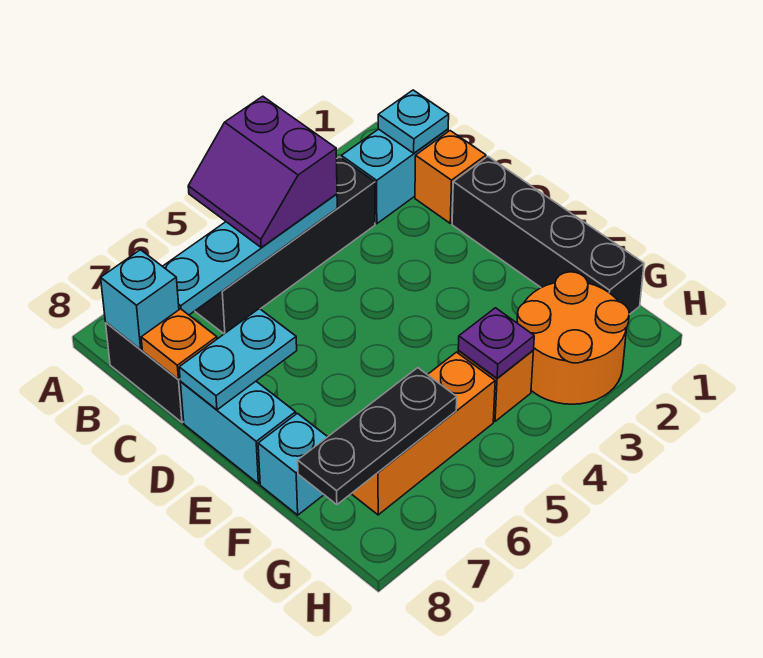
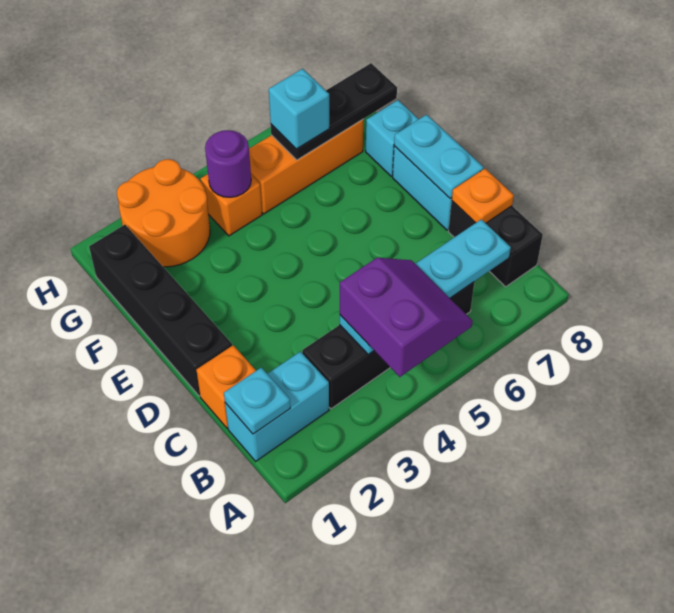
cyan 1x1 brick [101,250,179,350] -> cyan 1x1 brick moved to [269,69,330,149]
cyan 1x2 plate [179,309,297,410] -> cyan 1x2 plate turned to [394,115,484,199]
purple 1x1 plate [458,308,534,378] -> purple 1x1 round brick [205,130,251,197]

